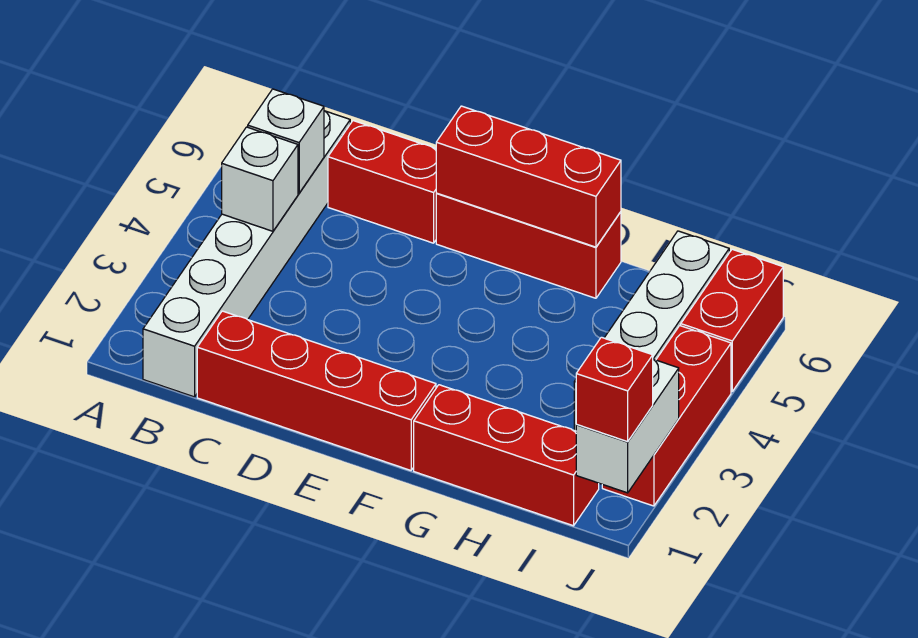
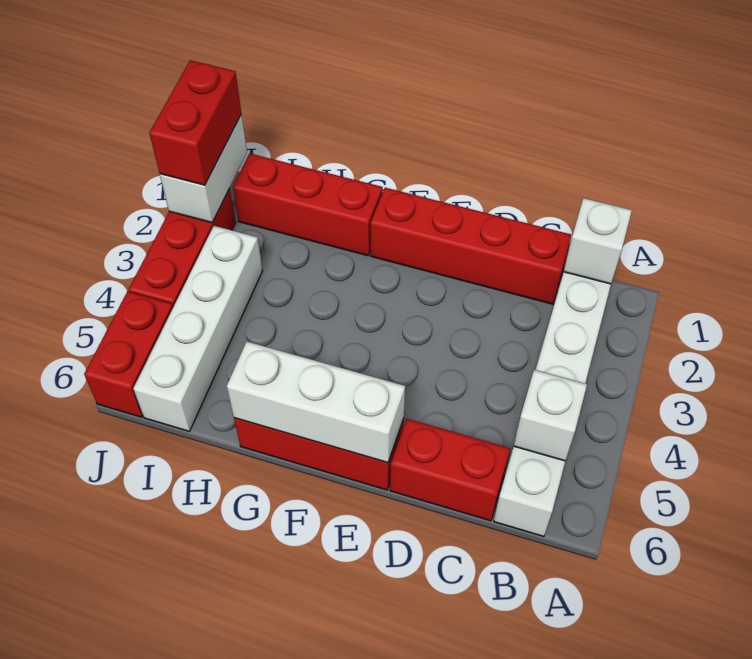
white 1x1 brick [222,127,298,231] -> white 1x1 brick moved to [564,198,632,284]
red 1x3 brick [436,106,621,247] -> white 1x3 brick [227,342,405,463]
red 1x1 brick [576,337,653,442] -> red 1x2 brick [150,60,241,185]

